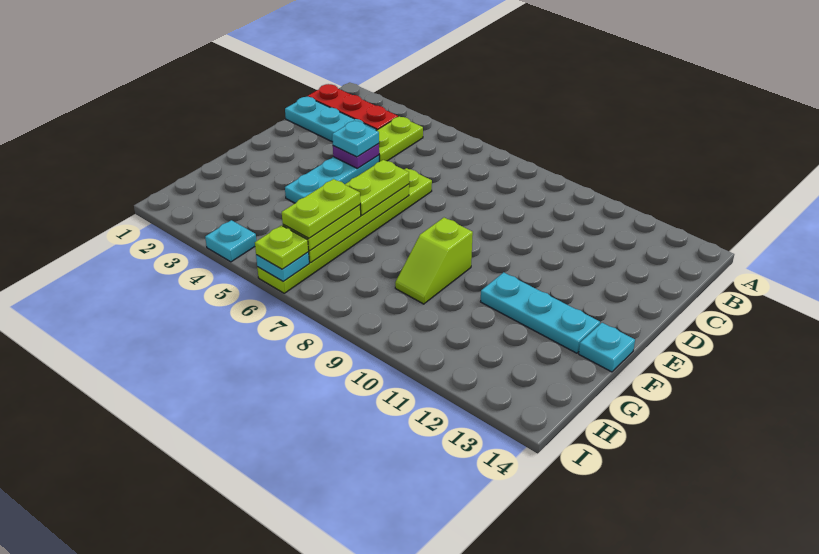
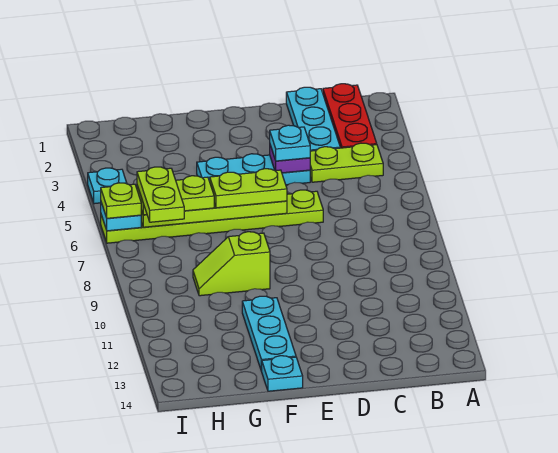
lime 1x2 plate [282,179,360,238] -> lime 1x2 plate turned to [137,167,184,222]

